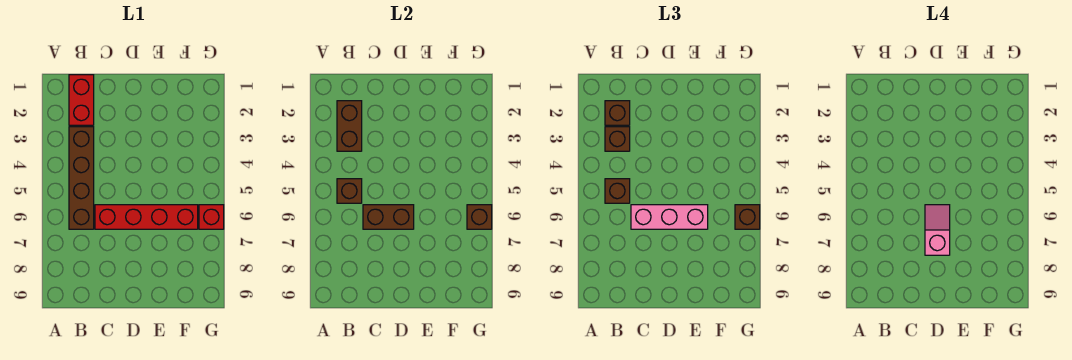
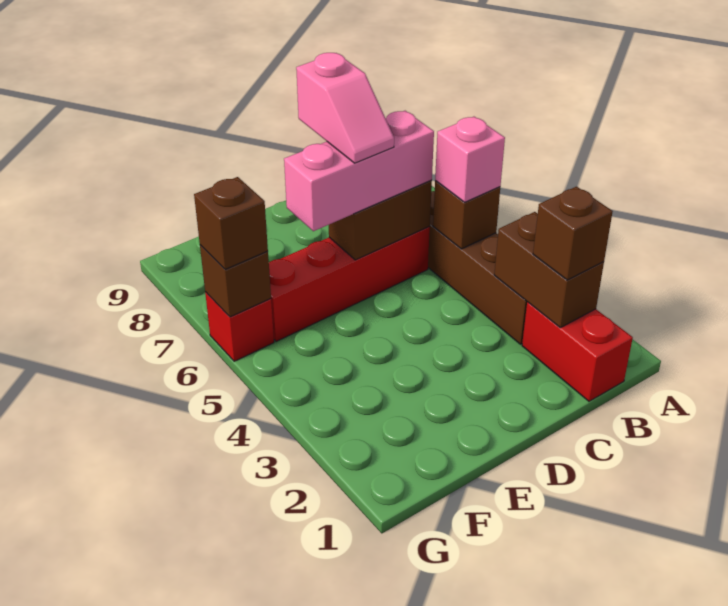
brown 1x1 brick [605,127,630,151] -> none
brown 1x1 brick [605,179,630,203] -> pink 1x1 brick [435,117,505,202]

